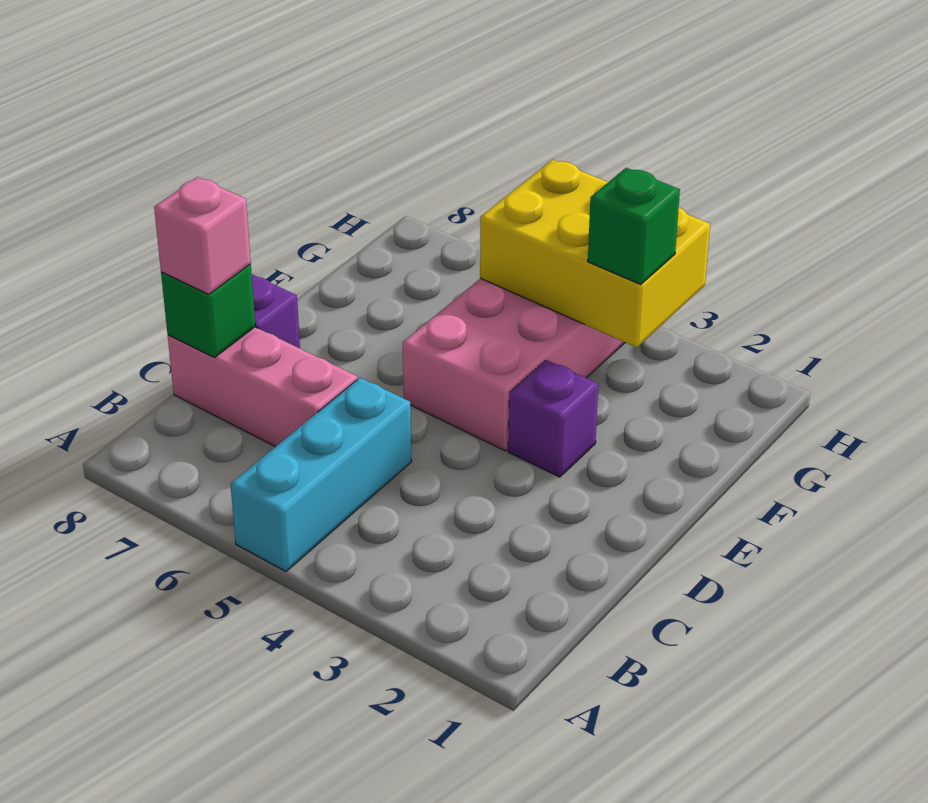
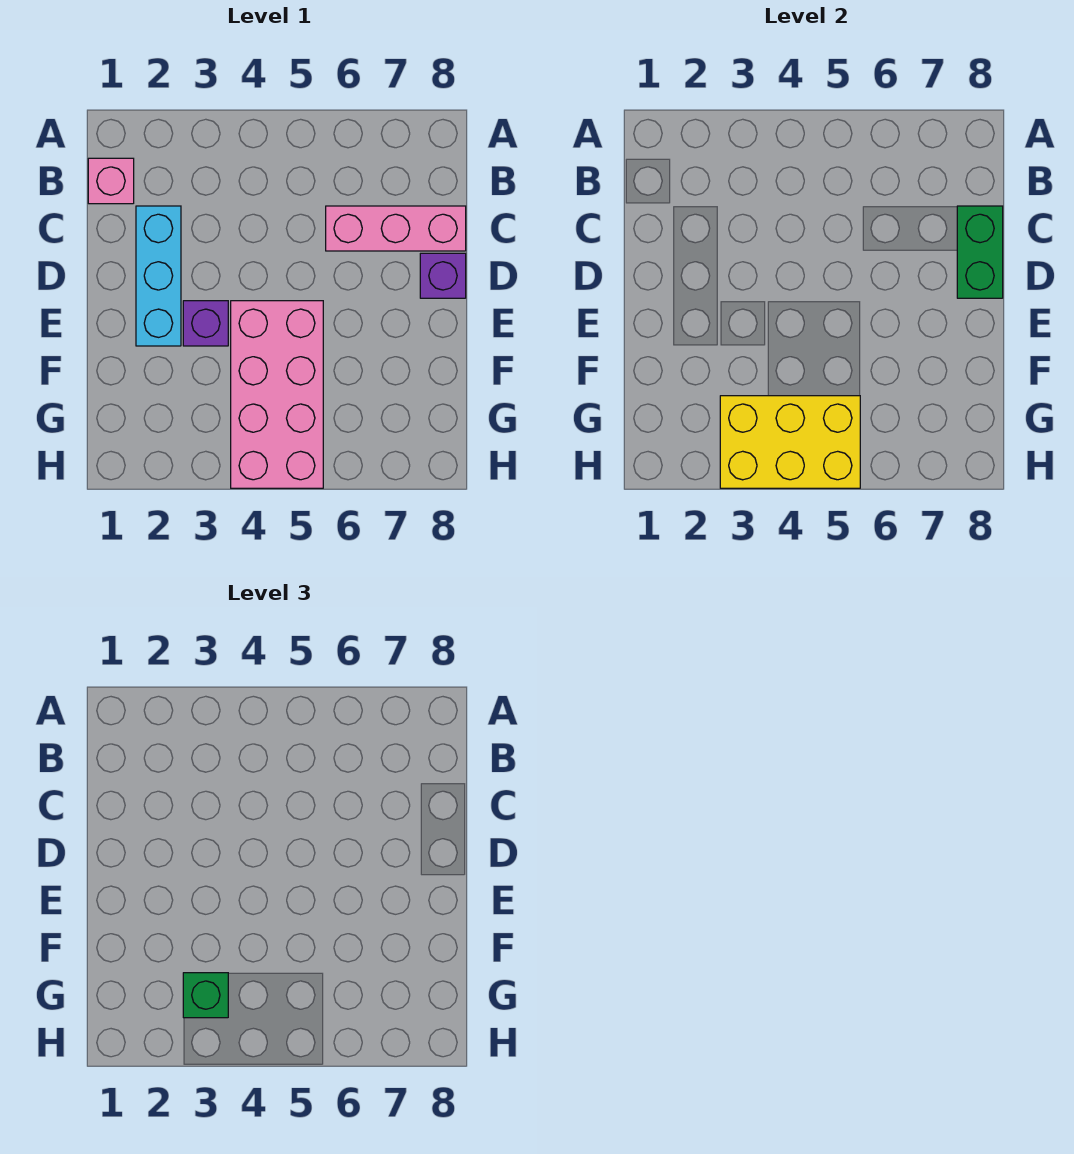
cyan 1x3 brick [231,378,412,571] -> cyan 1x3 brick moved to [136,206,181,346]
green 1x1 brick [161,264,255,358] -> green 1x2 brick [957,206,1003,298]
pink 1x1 brick [154,177,251,294] -> pink 1x1 brick moved to [88,158,134,204]

